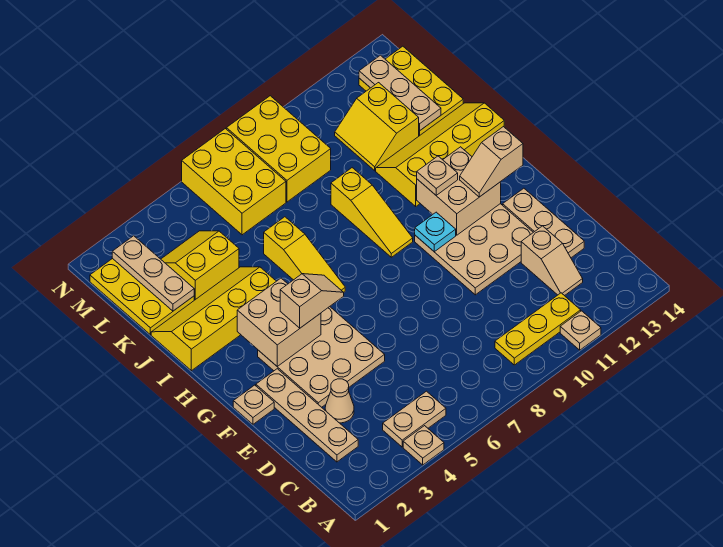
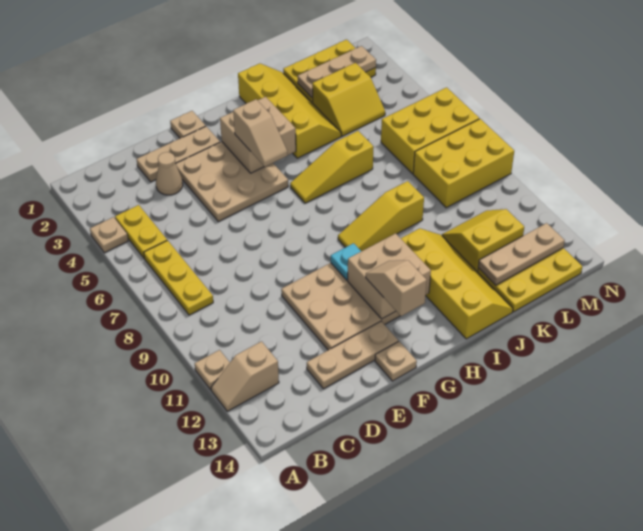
tan 1x2 plate [383,391,446,447] -> yellow 1x2 plate [115,205,167,258]
yellow 1x3 plate [495,293,581,365] -> yellow 1x3 plate moved to [144,240,213,315]
tan 1x4 plate [256,369,358,462] -> tan 1x3 plate [137,126,220,182]
tan 1x2 slope [521,226,583,296] -> tan 1x2 slope moved to [211,341,279,411]
tan 1x1 plate [417,156,458,195] -> tan 1x1 plate moved to [375,341,417,381]
yellow 2x2 slope [161,231,239,300] -> yellow 2x2 slope turned to [312,63,385,136]

